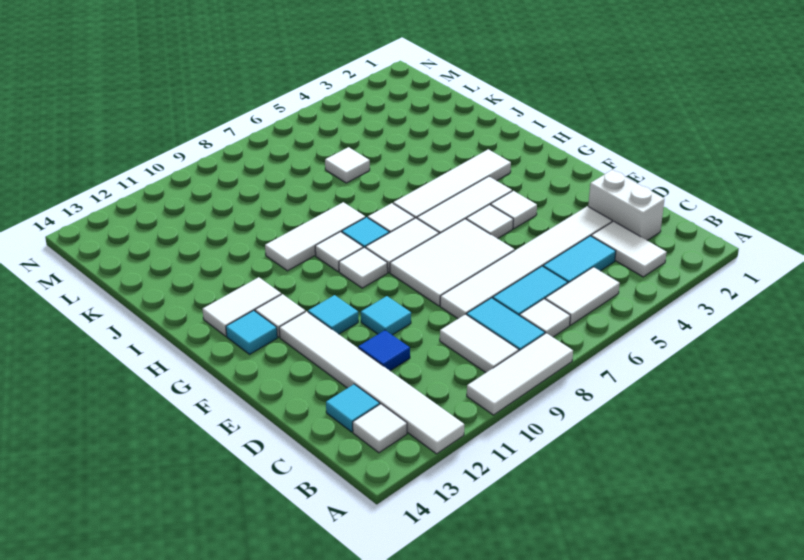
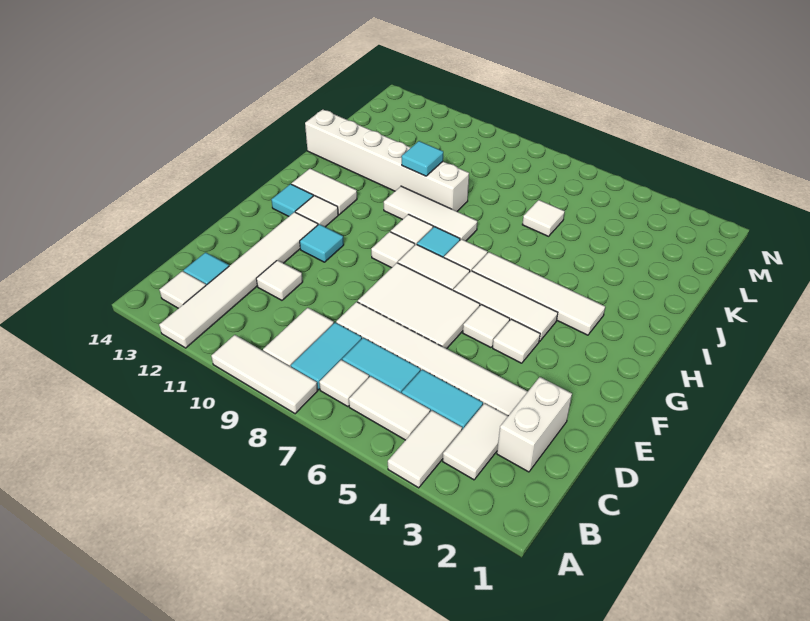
none -> white 1x2 tile [388,411,462,488]
blue 1x1 tile [358,330,410,371] -> white 1x1 tile [256,260,303,300]
cyan 1x1 tile [361,296,411,335] -> cyan 1x1 tile moved to [402,141,443,176]
none -> white 1x6 brick [305,109,469,211]

